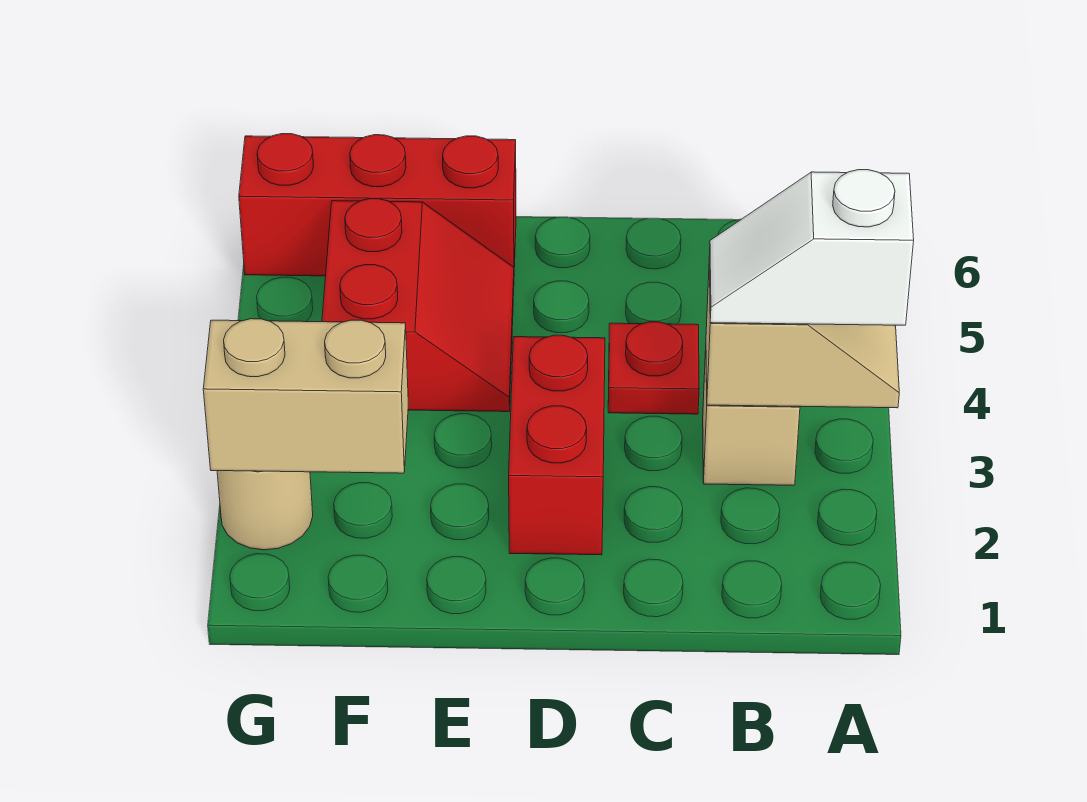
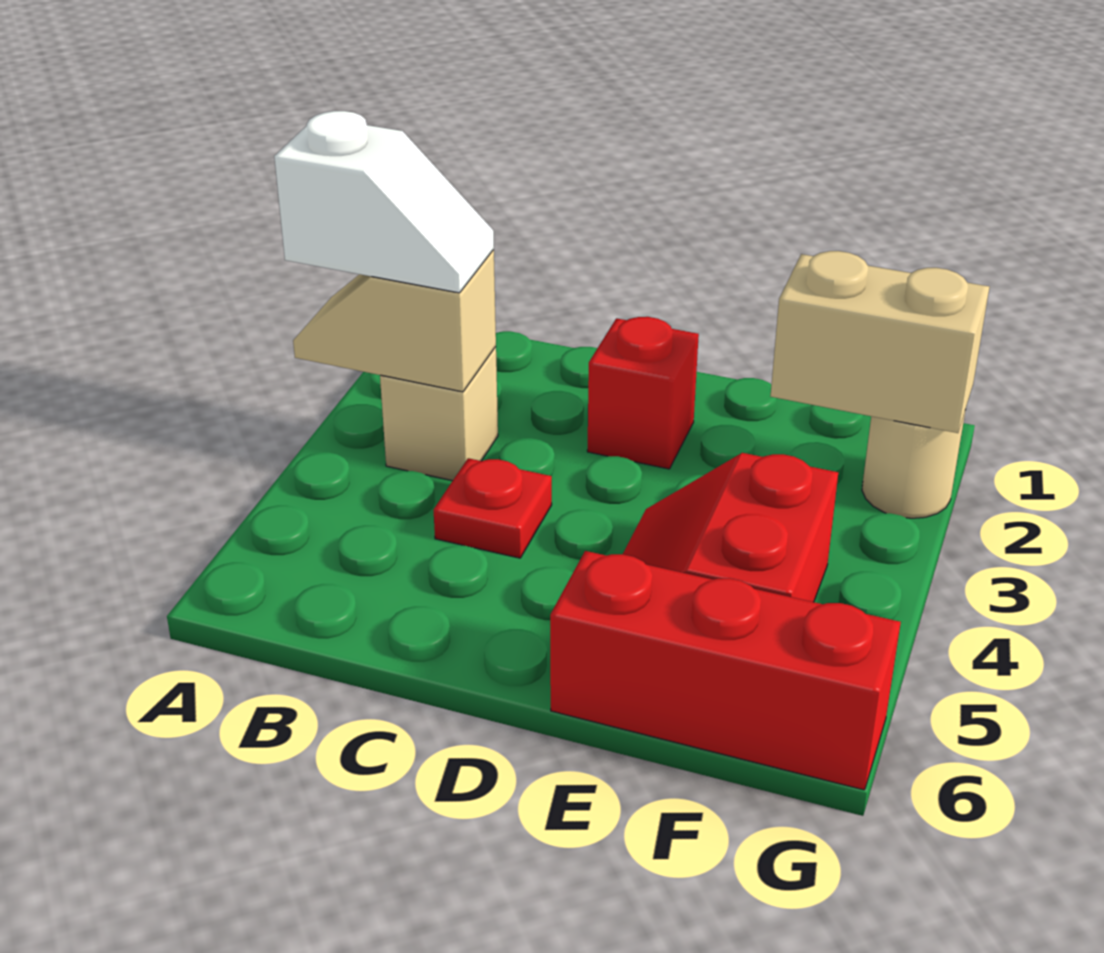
red 1x2 brick [509,335,605,555] -> red 1x1 brick [587,317,699,469]

